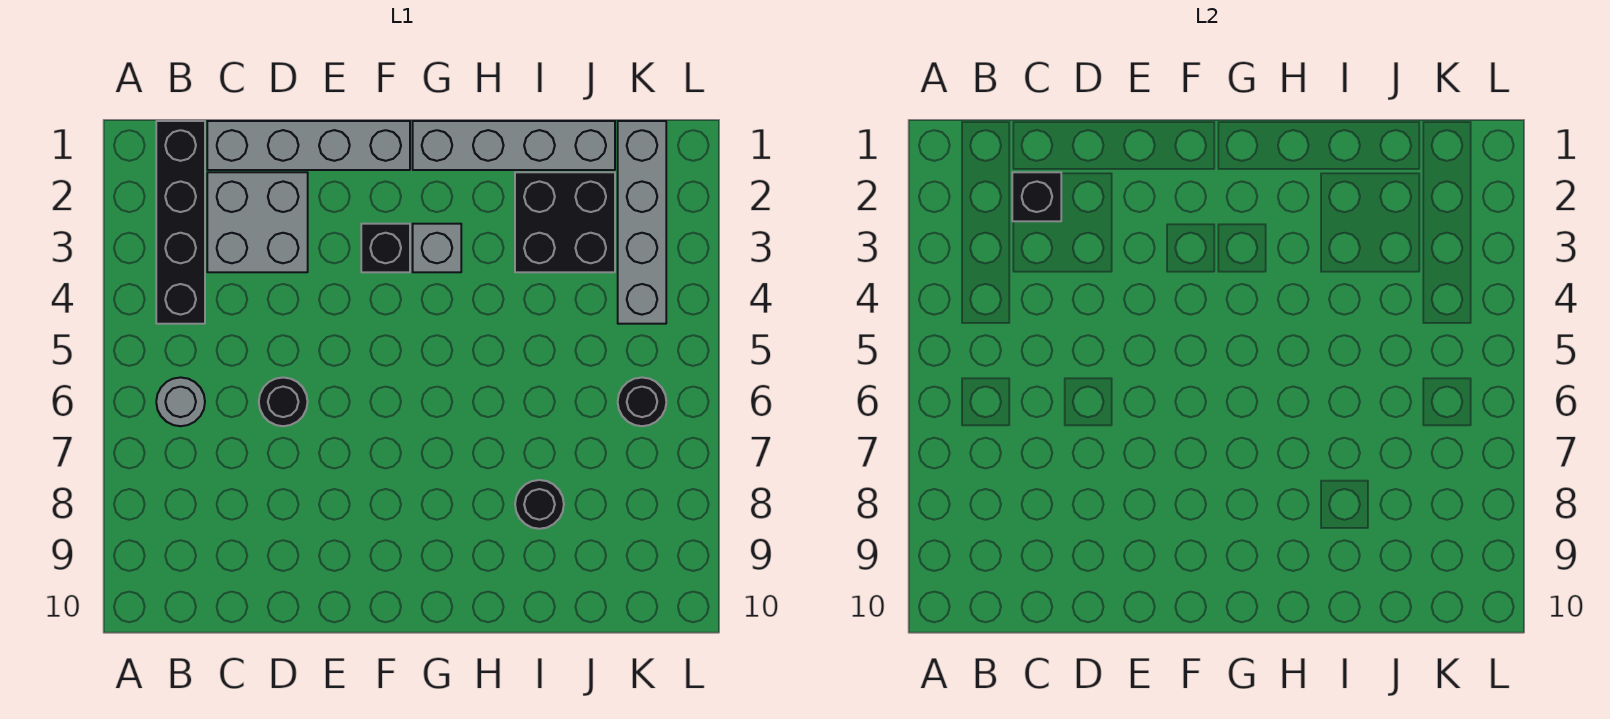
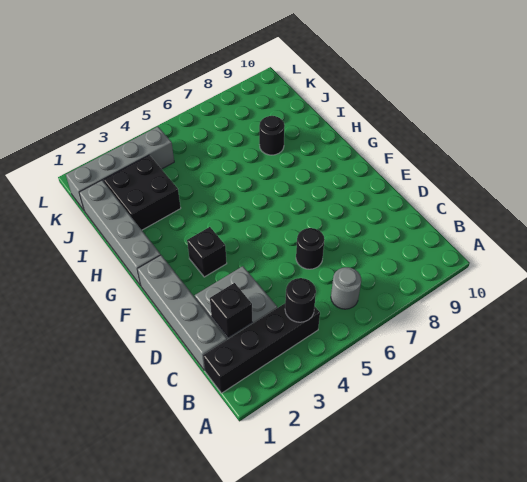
grey 1x1 brick [413,224,461,272] -> none
black 1x1 round brick [618,378,666,426] -> black 1x1 round brick moved to [285,278,316,322]

